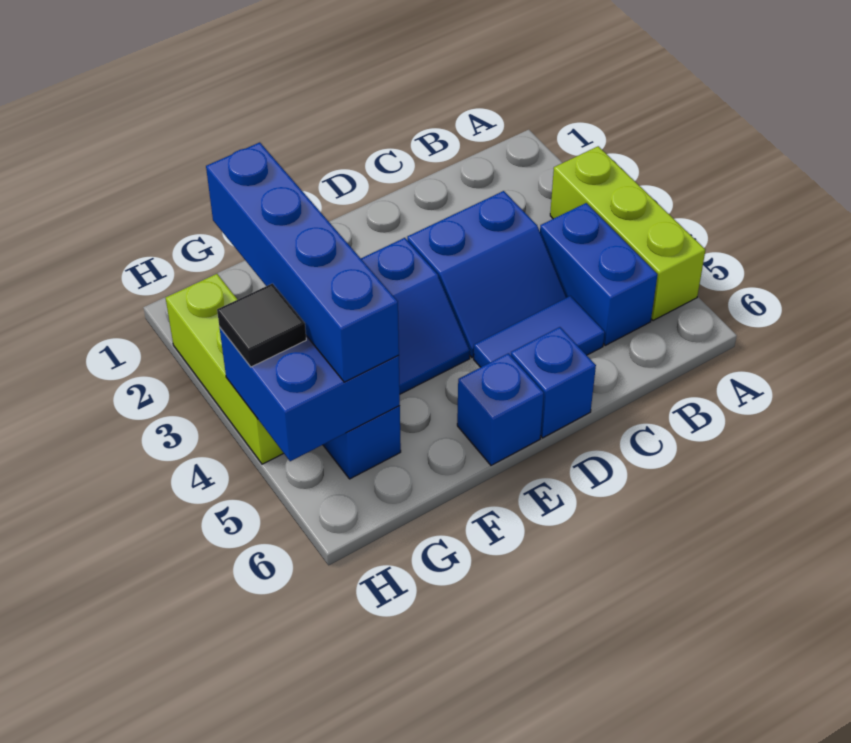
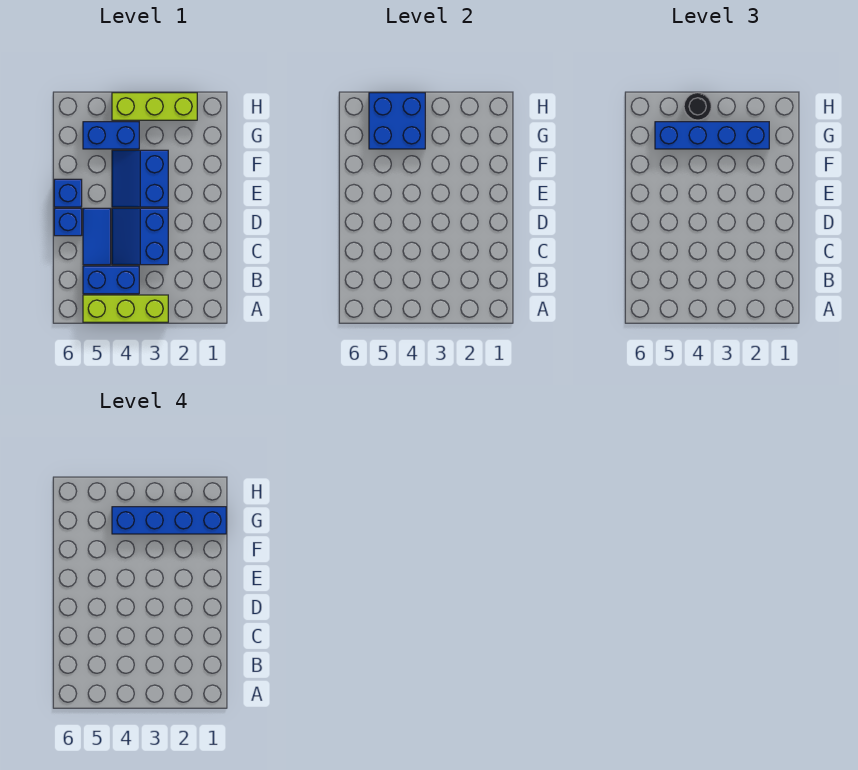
none -> blue 1x4 brick [112,507,226,534]
black 1x1 tile [217,283,306,367] -> black 1x1 round brick [684,93,711,120]

